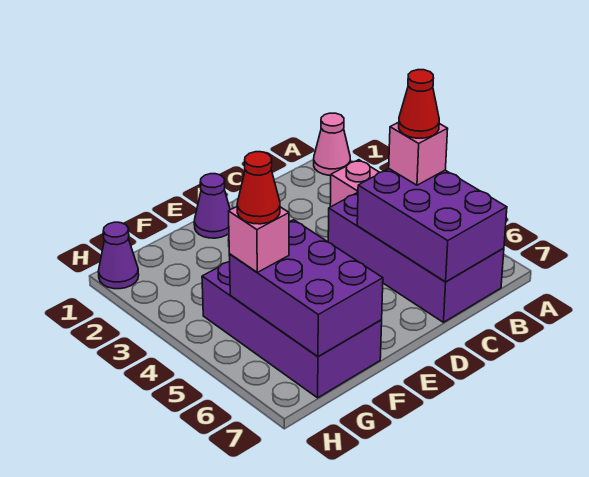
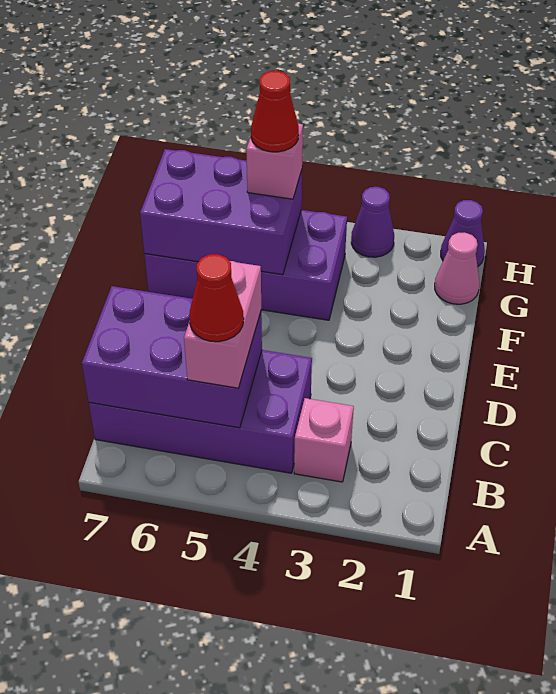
pink 1x1 cone [314,113,350,175] -> pink 1x1 cone moved to [435,233,480,304]
pink 1x1 brick [389,122,448,185] -> pink 1x2 brick [184,261,261,388]
purple 1x1 cone [194,174,230,238] -> purple 1x1 cone moved to [351,187,394,257]

